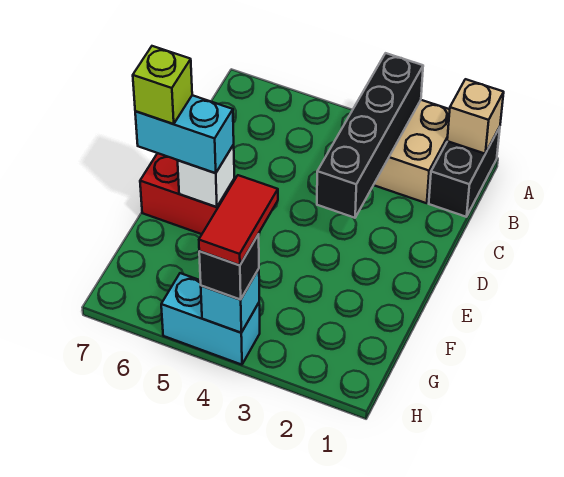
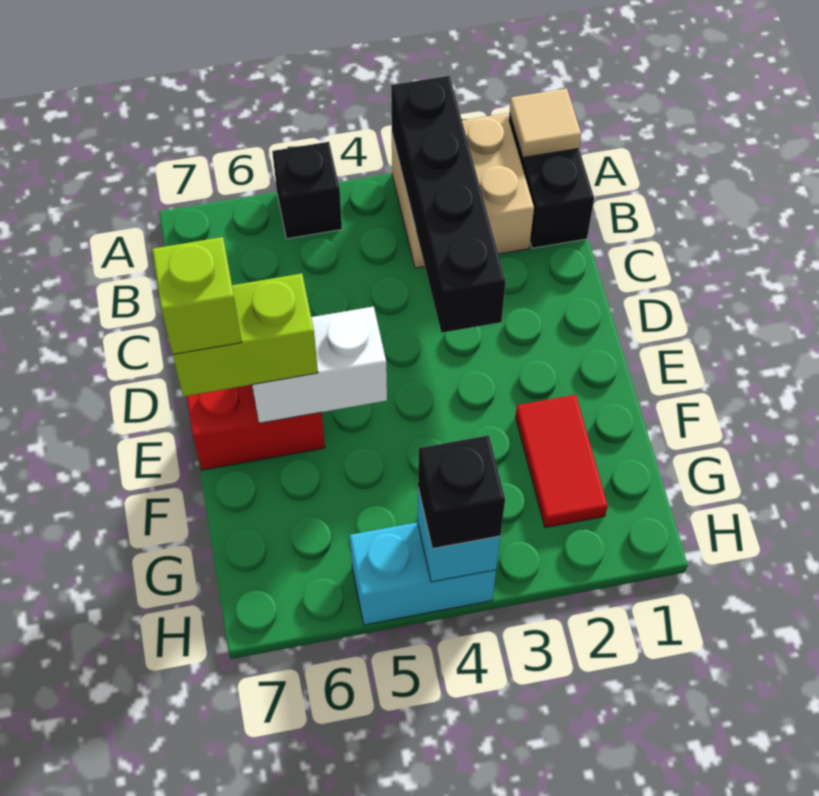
tan 1x1 brick [447,79,504,154] -> tan 1x1 tile [510,88,581,157]
none -> black 1x1 brick [272,142,342,239]
white 1x1 brick [178,145,234,207] -> white 1x2 brick [252,306,387,423]
cyan 1x2 brick [135,95,234,173] -> lime 1x2 brick [173,274,318,397]
red 1x2 tile [199,175,278,265] -> red 1x2 tile moved to [515,395,608,528]

